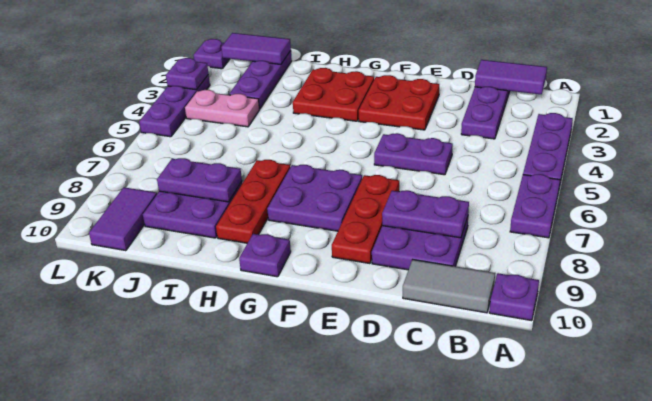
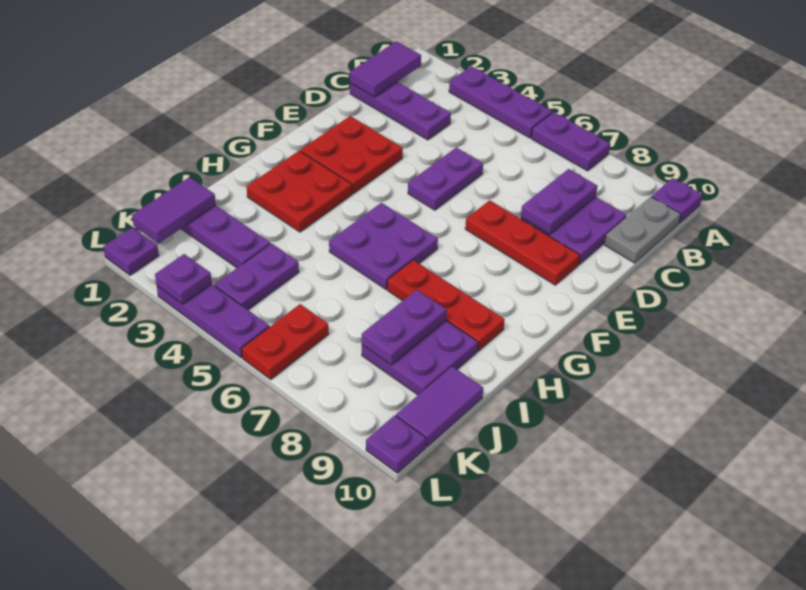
grey 1x2 tile [403,260,495,313] -> grey 1x2 plate [605,197,681,263]
purple 2x2 plate [267,165,362,231] -> purple 2x2 plate moved to [329,203,438,289]
purple 1x1 plate [239,234,291,277] -> purple 1x1 plate moved to [366,415,426,473]
pink 1x2 plate [185,90,260,127] -> purple 1x2 plate [215,243,299,310]
none -> red 1x2 plate [242,304,329,379]
purple 1x2 tile [89,187,157,251] -> purple 1x2 tile turned to [396,366,483,447]

